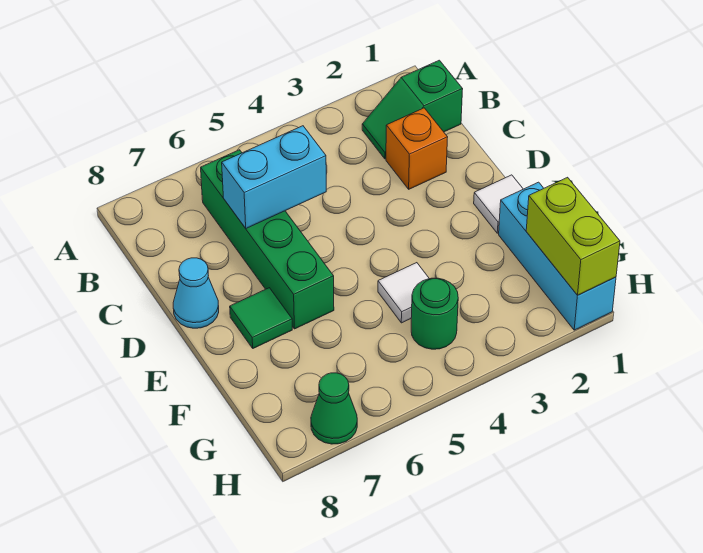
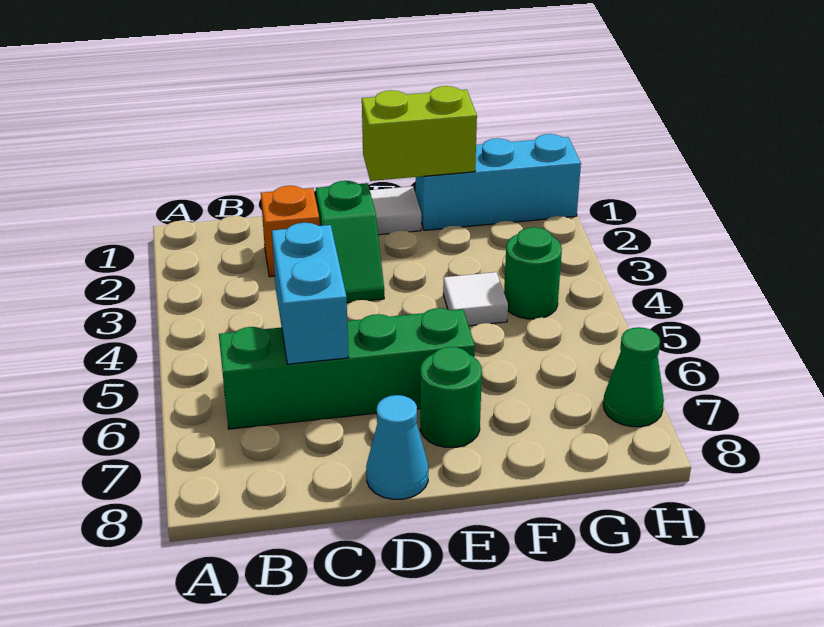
green 1x2 slope [362,60,463,159] -> green 1x2 slope moved to [316,181,384,303]
green 1x1 tile [230,288,292,348] -> green 1x1 round brick [420,347,482,447]
lime 1x2 brick [526,177,620,295] -> lime 1x2 brick moved to [362,86,477,181]

